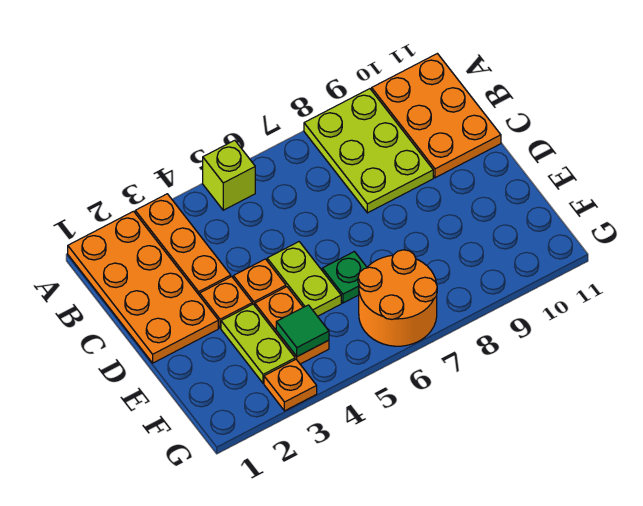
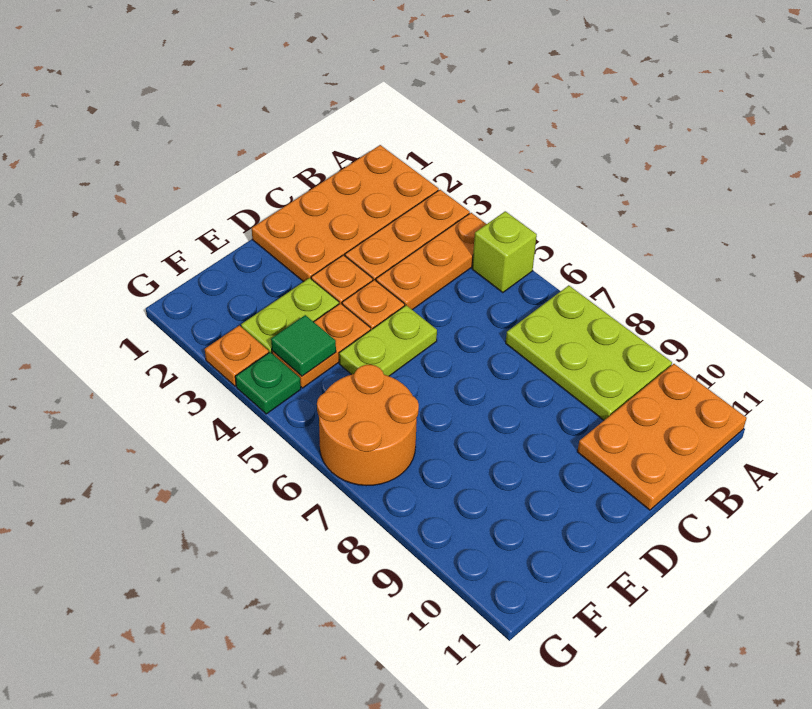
none -> orange 1x3 plate [376,213,486,310]
lime 2x3 plate [304,89,433,213] -> lime 2x3 plate turned to [506,285,672,420]
green 1x1 plate [322,252,367,303] -> green 1x1 plate moved to [235,352,301,414]

